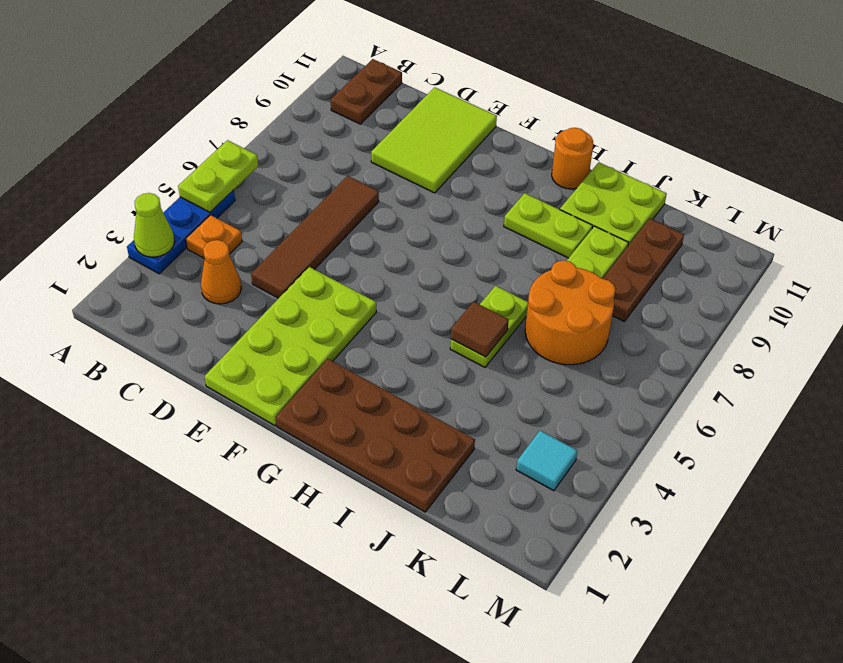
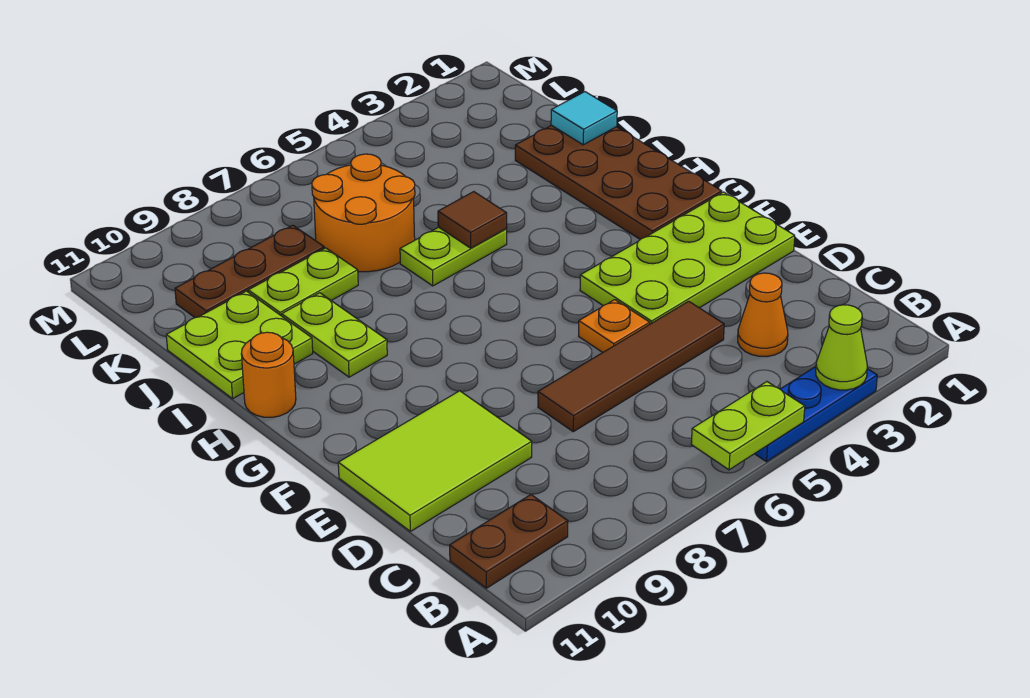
orange 1x1 plate [186,215,242,258] -> orange 1x1 plate moved to [579,300,650,353]
cyan 1x1 tile [516,431,577,491] -> cyan 1x1 tile moved to [551,92,617,145]

